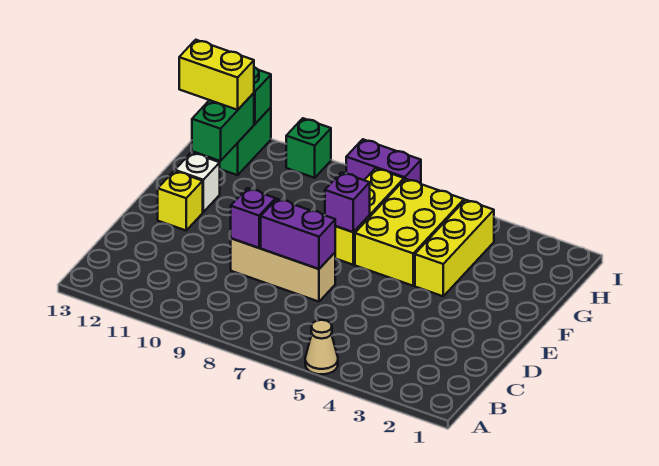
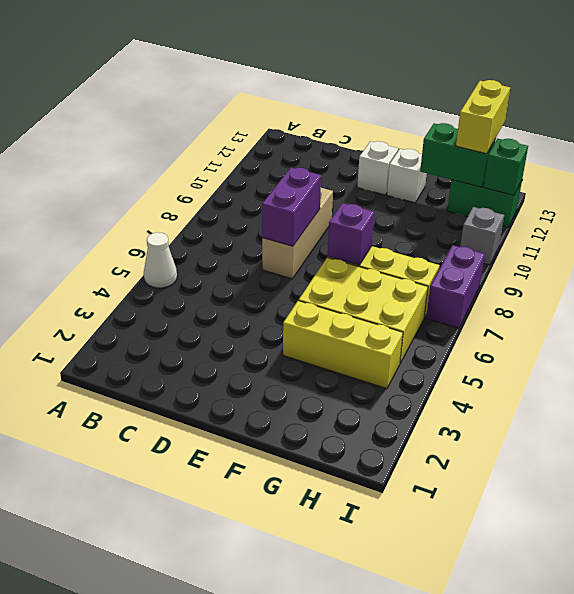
tan 1x1 cone [305,320,338,374] -> white 1x1 cone [144,232,177,288]
purple 1x1 brick [231,188,275,248] -> none
yellow 1x1 brick [158,171,203,230] -> white 1x1 brick [357,141,398,195]
green 1x1 brick [286,118,331,178] -> grey 1x1 brick [460,207,504,265]

